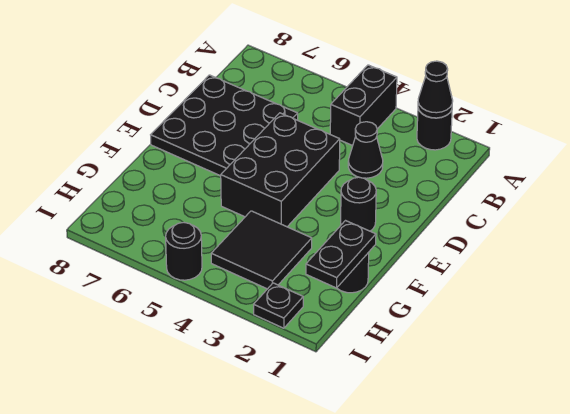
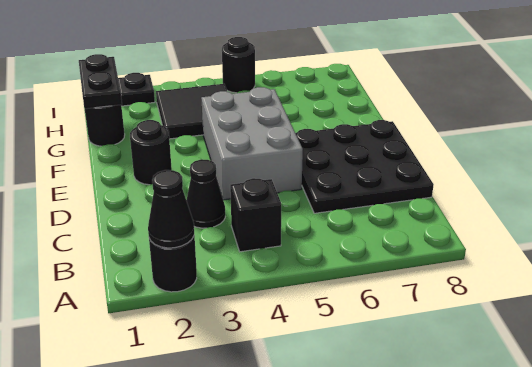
black 1x2 brick [330,65,397,146] -> black 1x1 brick [230,178,281,252]
black 2x3 brick [221,113,340,227] -> grey 2x3 brick [201,87,303,200]

